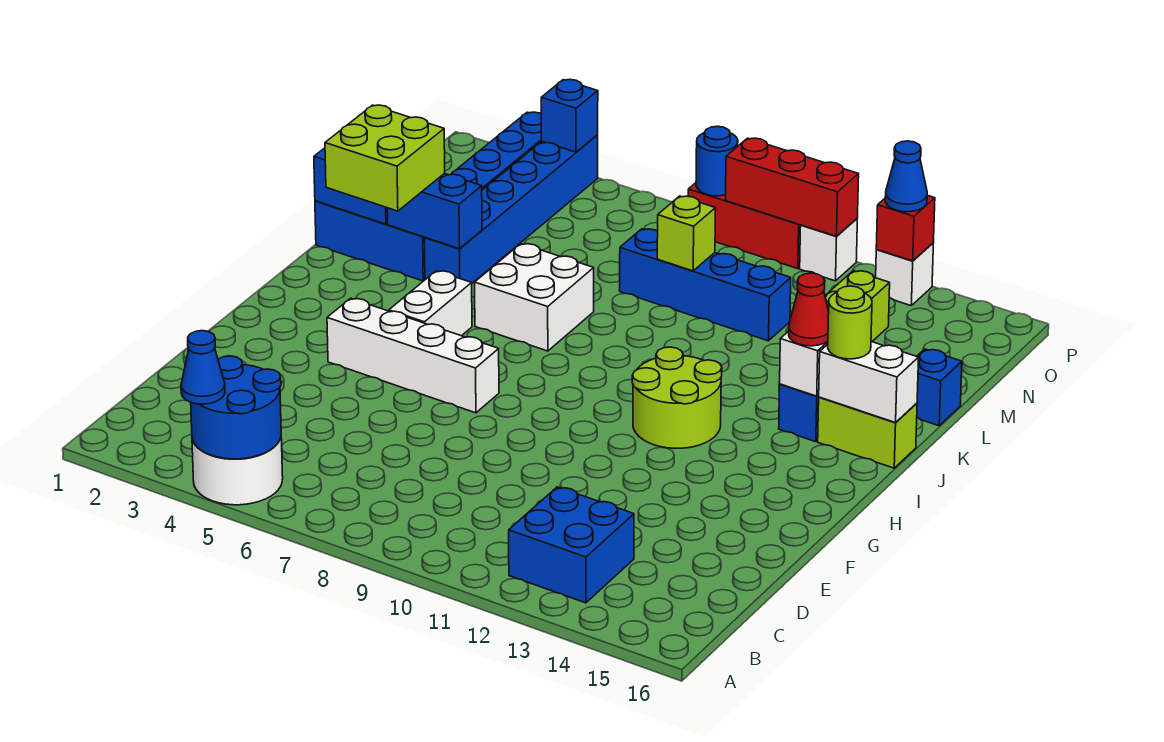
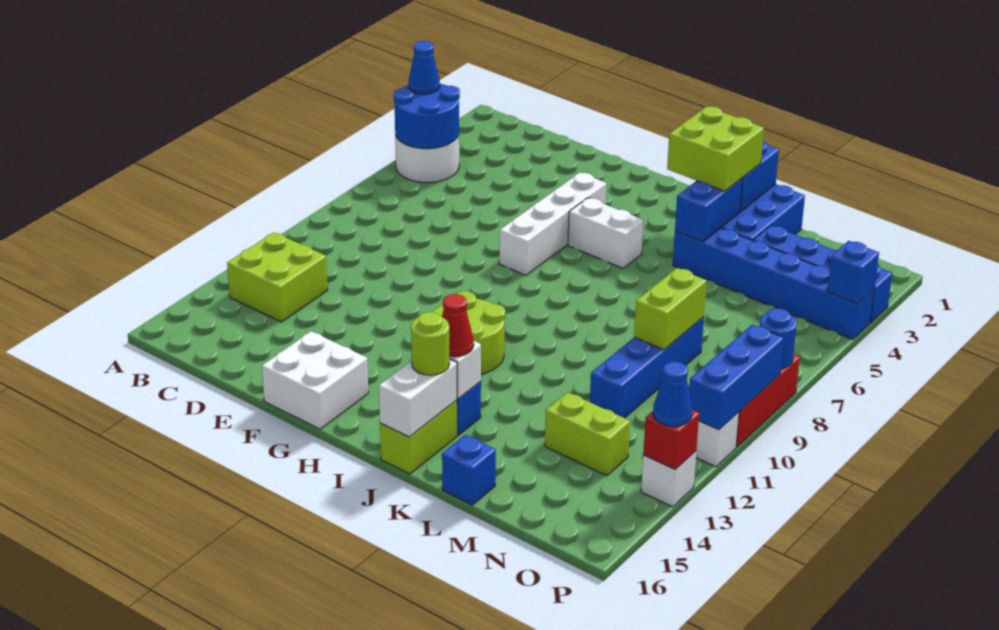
blue 2x2 brick [509,487,634,603] -> lime 2x2 brick [227,233,328,322]
white 2x2 brick [475,244,594,351] -> white 2x2 brick moved to [262,331,368,429]
lime 1x1 brick [657,196,716,271] -> lime 1x2 brick [634,268,707,350]
red 1x3 brick [726,138,859,236] -> blue 1x3 brick [689,324,784,430]

